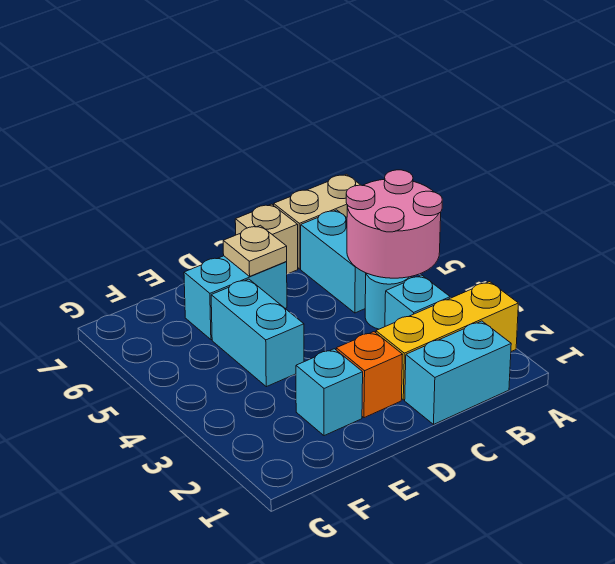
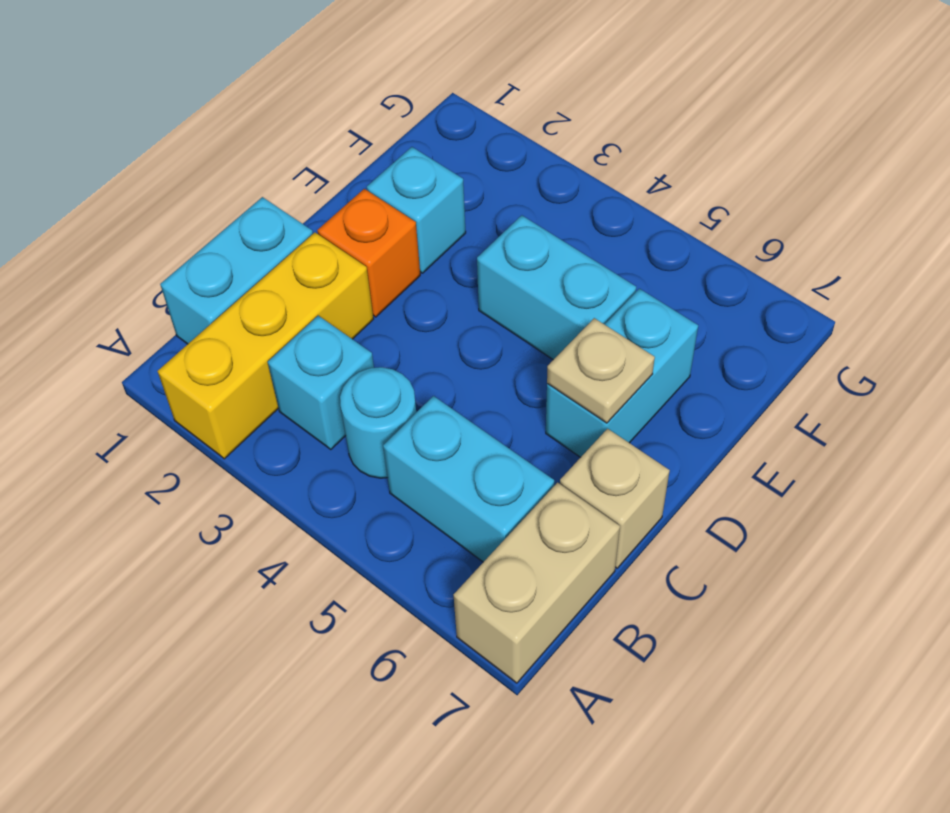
pink 2x2 round brick [346,170,442,278] -> none

